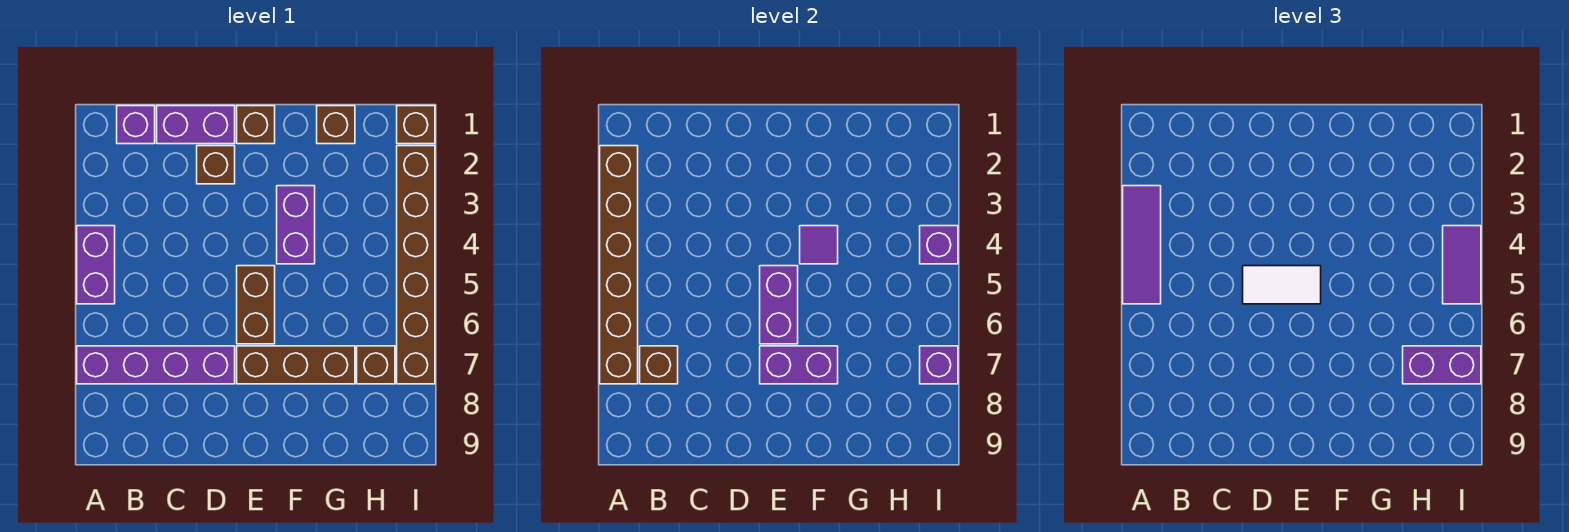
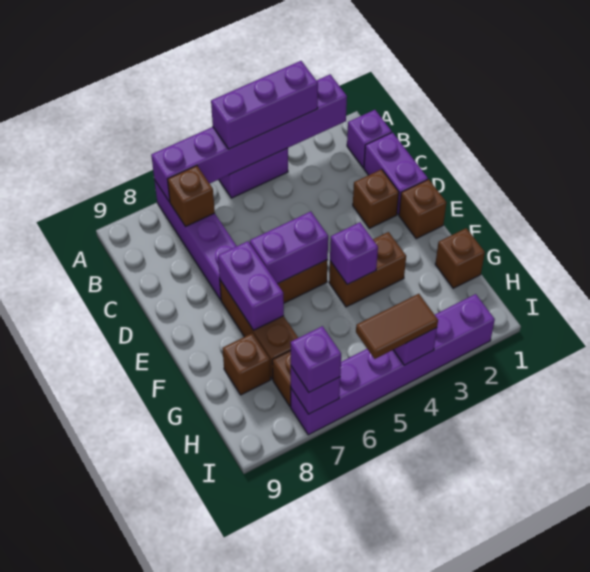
brown 1x6 brick [600,146,638,384] -> purple 1x6 brick [151,74,347,202]
purple 1x3 tile [1123,186,1161,304] -> purple 1x3 brick [211,61,318,149]
white 1x2 tile [1243,266,1321,304] -> none
purple 1x2 brick [277,186,315,264] -> brown 1x2 brick [329,232,406,307]
purple 1x1 tile [800,226,838,264] -> purple 1x1 brick [330,222,378,284]
purple 1x2 brick [1403,346,1481,384] -> purple 1x1 brick [291,326,341,392]
brown 1x1 brick [397,106,435,144] -> brown 1x1 brick moved to [223,333,271,395]
brown 1x6 brick [397,146,435,384] -> purple 1x6 brick [291,294,495,435]
purple 1x2 tile [1443,226,1481,304] -> brown 1x2 tile [356,294,438,359]

